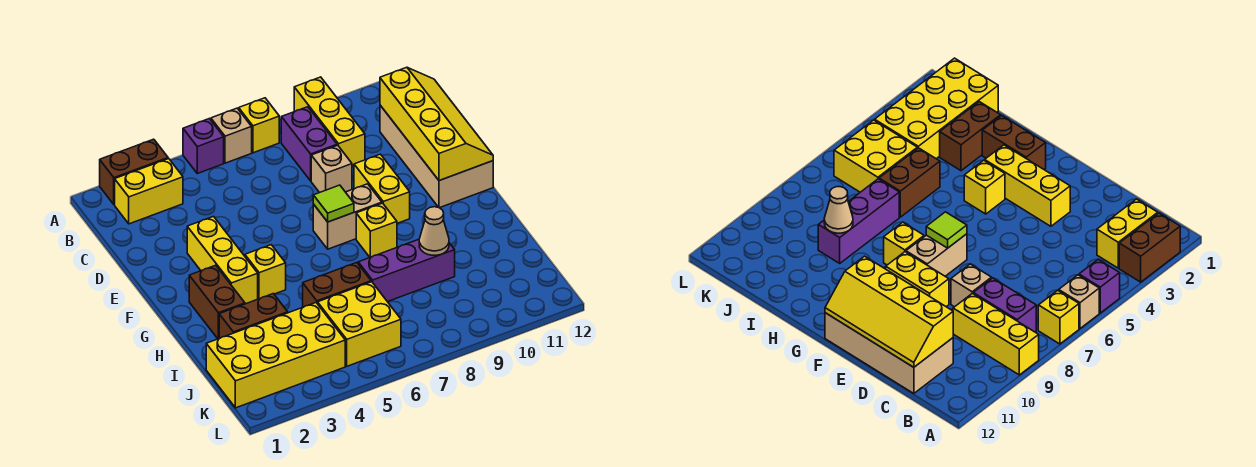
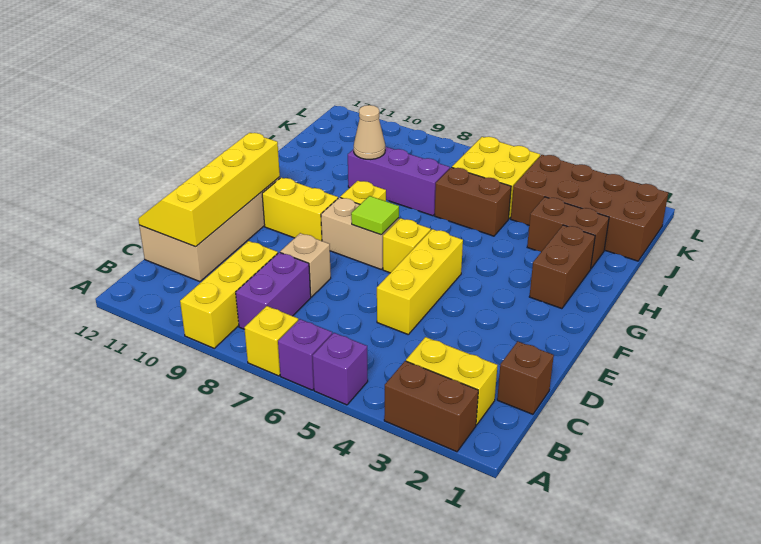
tan 1x1 brick [211,108,252,163] -> purple 1x1 brick [278,319,332,390]
none -> brown 1x1 brick [497,342,554,414]
yellow 1x3 brick [187,217,258,304] -> yellow 1x3 brick moved to [377,229,463,334]
yellow 1x2 brick [354,154,410,223] -> yellow 1x2 brick turned to [262,178,338,241]
yellow 1x1 brick [245,245,286,299] -> yellow 1x1 brick moved to [383,218,431,273]
yellow 2x4 brick [206,303,345,408] -> brown 2x4 brick [511,155,668,261]

